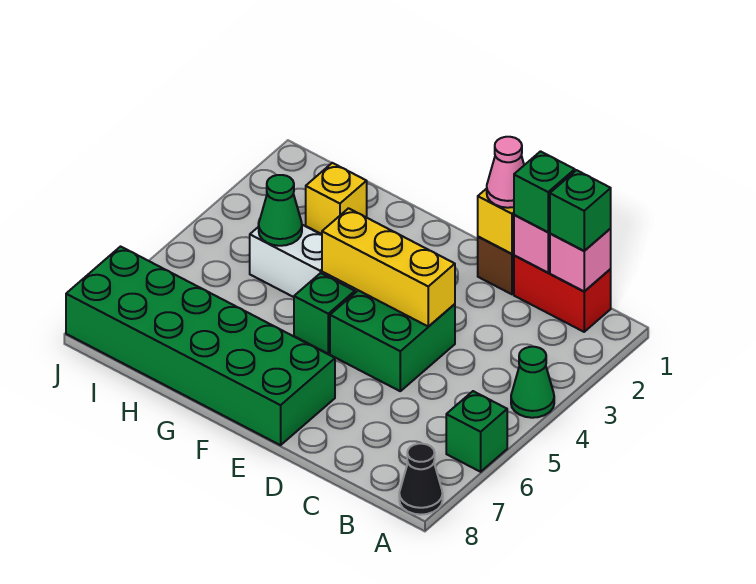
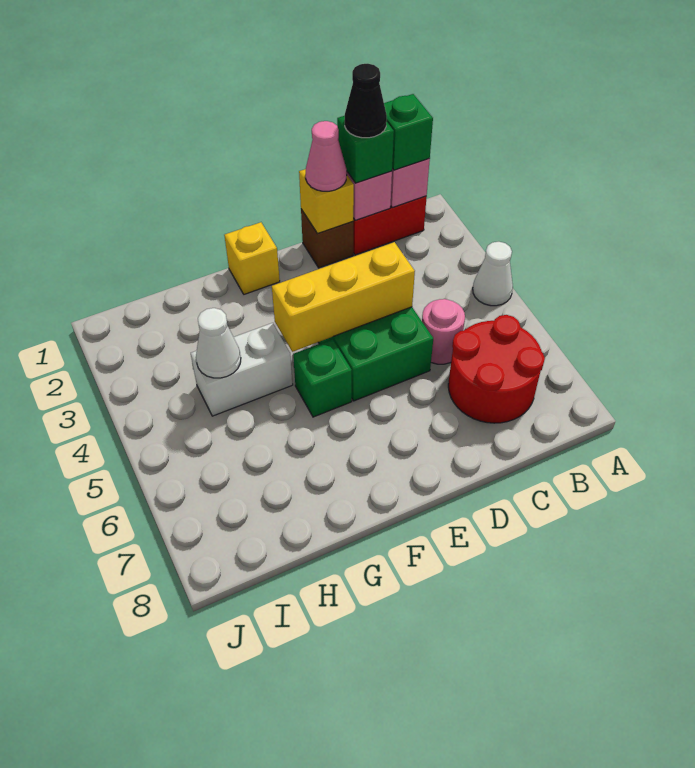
green 1x1 cone [511,347,554,418] -> white 1x1 cone [473,242,513,306]
green 1x1 brick [446,391,507,472] -> none
black 1x1 cone [399,444,443,515] -> black 1x1 cone moved to [345,64,387,138]
none -> red 2x2 round brick [448,315,545,423]
none -> pink 1x1 round brick [422,299,465,364]
green 2x6 brick [66,247,335,445] -> none
yellow 1x1 brick [306,163,367,234] -> yellow 1x1 brick moved to [224,222,280,294]
green 1x1 cone [258,175,302,246] -> white 1x1 cone [196,308,241,378]

